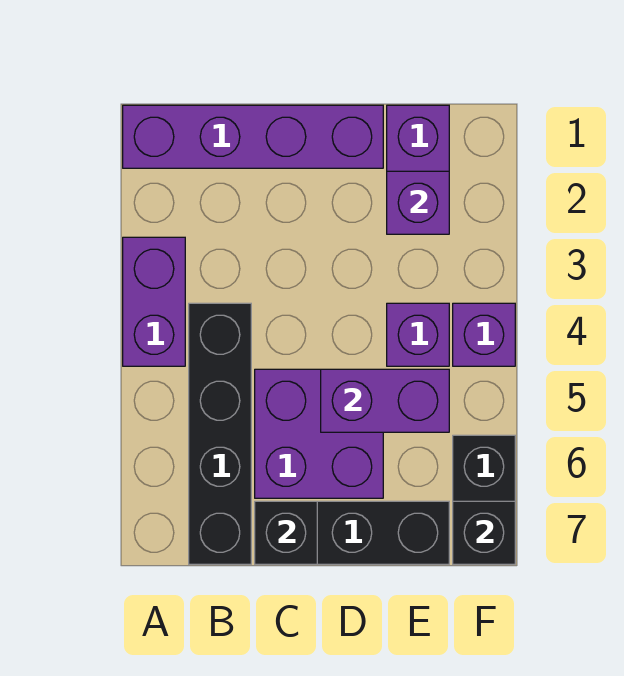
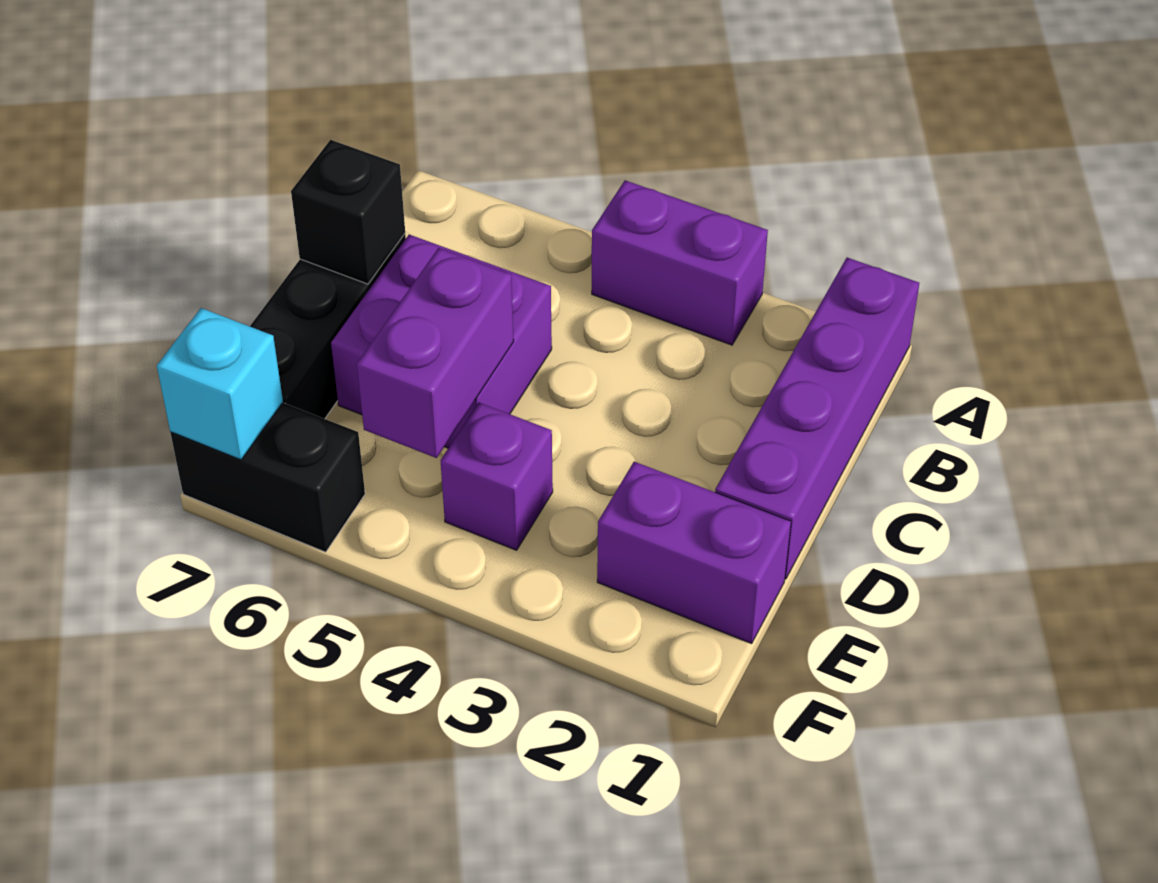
black 1x4 brick [189,303,251,564] -> none
purple 1x1 brick [387,171,449,234] -> none
purple 1x1 brick [453,303,515,366] -> none
black 1x1 brick [453,501,515,564] -> cyan 1x1 brick [157,308,283,460]

